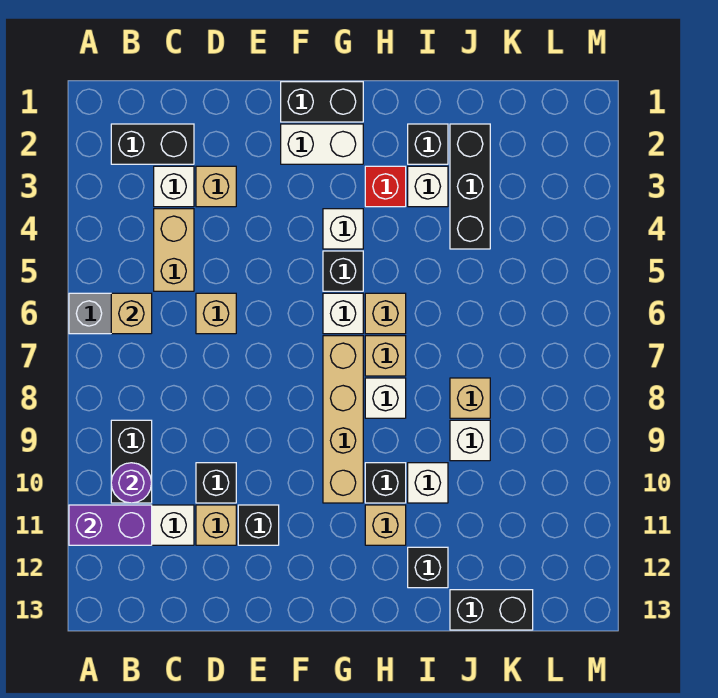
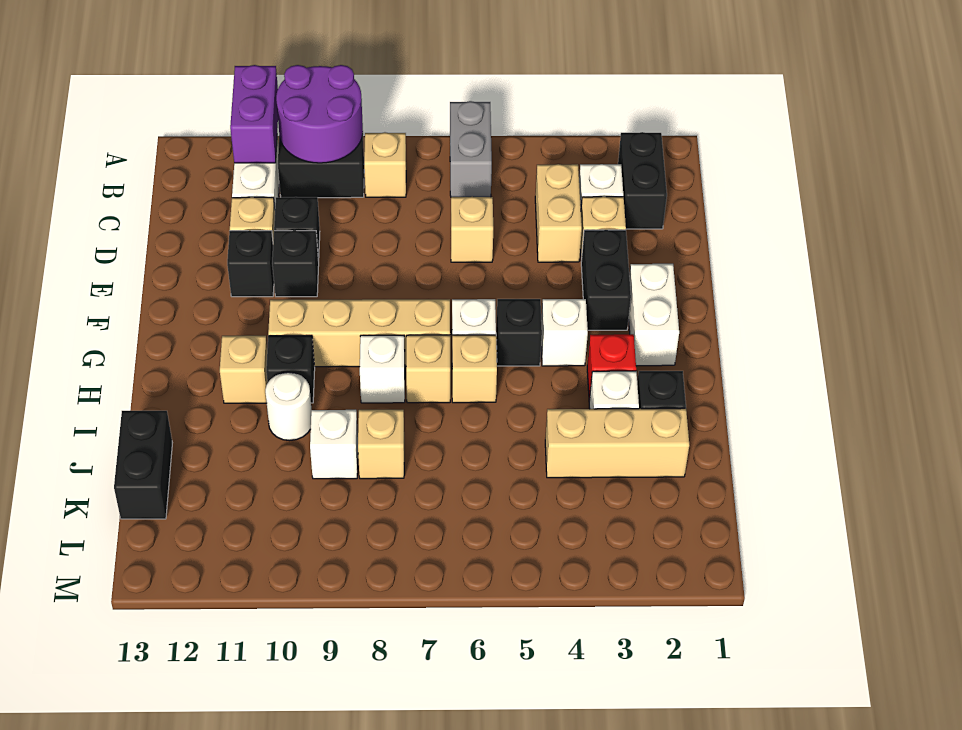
tan 1x1 brick [111,293,152,334] -> tan 1x1 brick moved to [364,132,406,197]
purple 1x1 round brick [111,463,152,503] -> purple 2x2 round brick [276,65,363,163]
tan 1x2 brick [154,209,194,291] -> tan 1x2 brick turned to [535,164,582,262]
black 1x2 brick [281,82,363,122] -> black 1x2 brick moved to [581,230,631,330]
white 1x1 brick [408,463,448,503] -> white 1x1 round brick [265,372,311,441]
black 1x1 brick [408,547,448,588] -> black 1x1 brick moved to [272,230,319,297]
black 1x3 brick [450,124,490,249] -> tan 1x3 brick [545,408,689,478]

